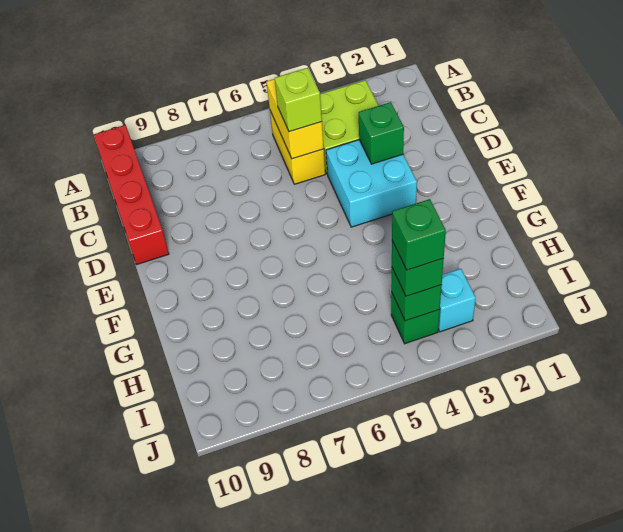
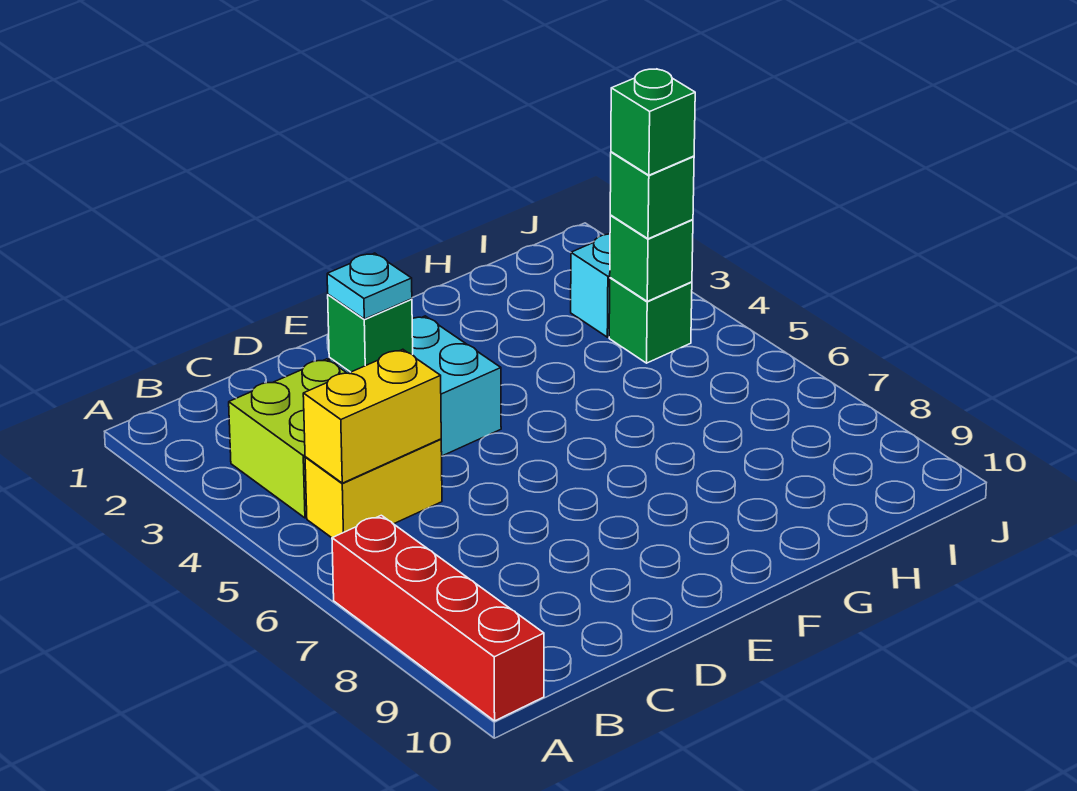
red 1x4 brick [94,125,169,265] -> red 1x4 brick turned to [332,515,544,721]
lime 1x1 brick [275,68,322,132] -> none
none -> cyan 1x1 plate [327,253,412,319]

